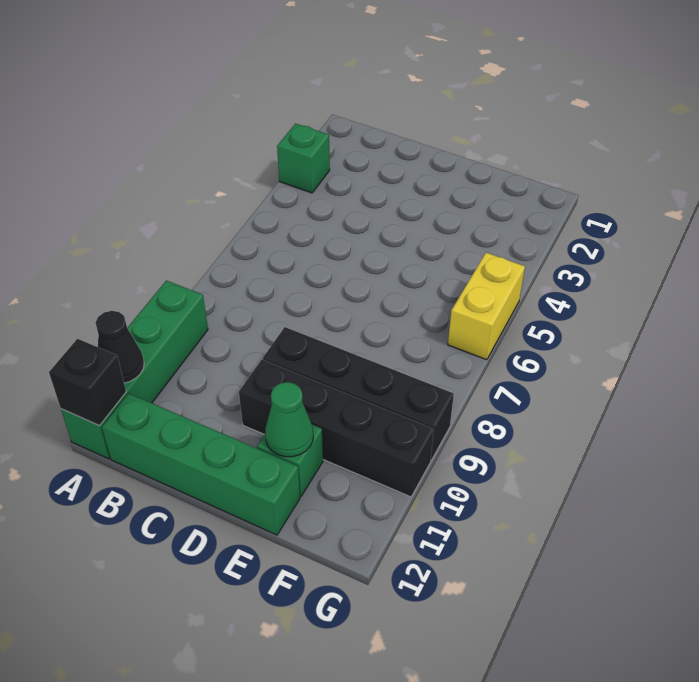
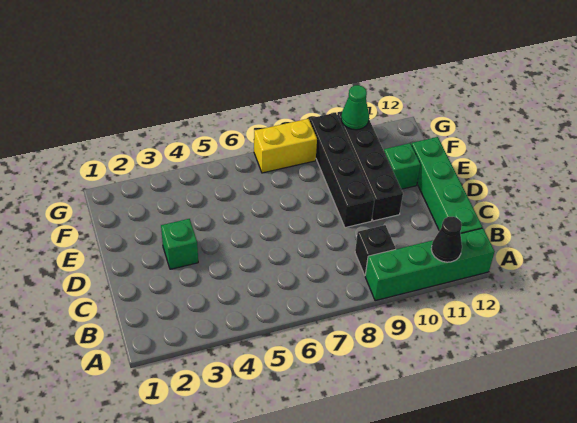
green 1x1 brick [277,124,330,193] -> green 1x1 brick moved to [161,219,198,269]
black 1x1 brick [49,339,126,426] -> black 1x1 brick moved to [355,225,396,275]
green 1x1 cone [265,382,313,457] -> green 1x1 cone moved to [341,85,369,130]
yellow 1x2 brick [448,253,525,360] -> yellow 1x2 brick moved to [254,119,317,173]

